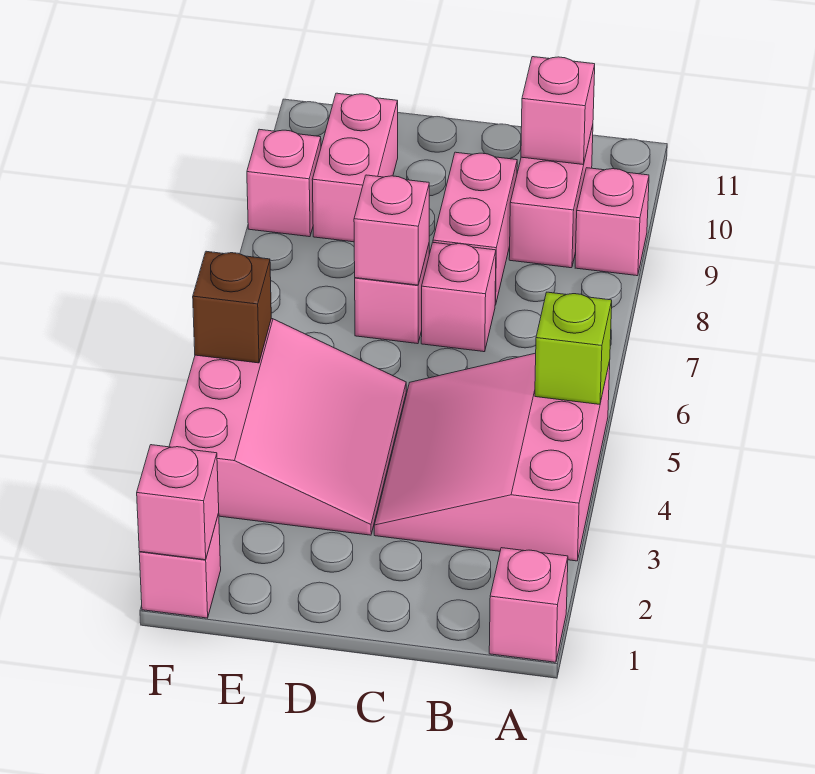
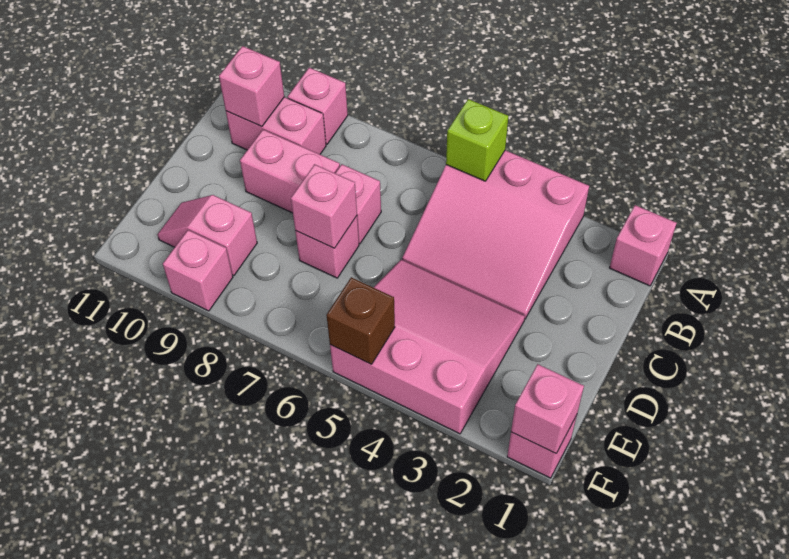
pink 1x2 brick [312,93,398,242] -> pink 1x2 slope [157,195,257,275]

